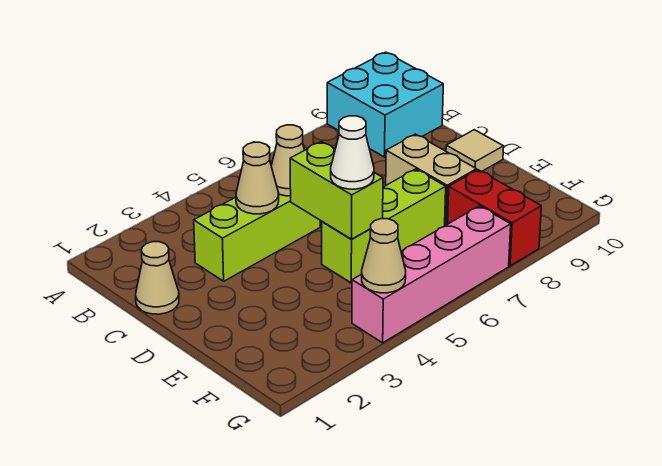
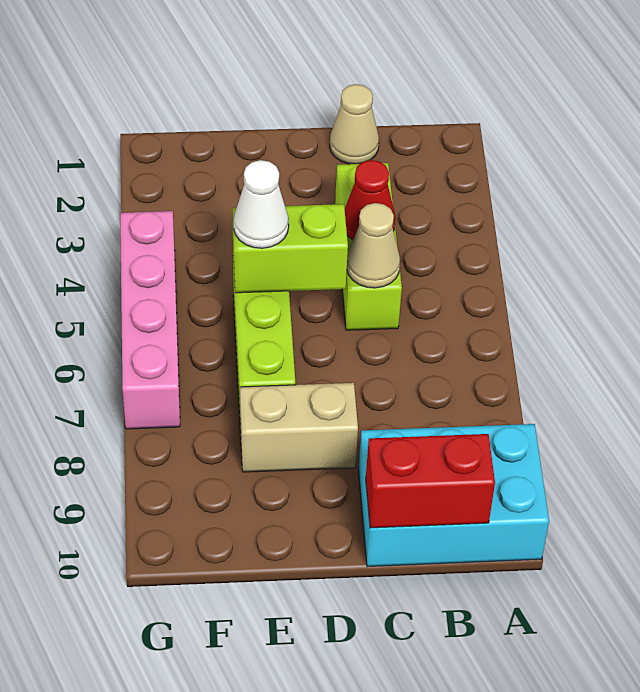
cyan 2x2 brick [327,52,443,157] -> cyan 2x3 brick [358,424,549,567]
tan 1x1 cone [236,142,279,214] -> red 1x1 cone [345,160,395,240]
tan 1x1 tile [446,130,504,172] -> none
red 1x2 brick [448,170,541,266] -> red 1x2 brick moved to [366,434,495,528]
tan 1x1 cone [362,219,406,293] -> none

